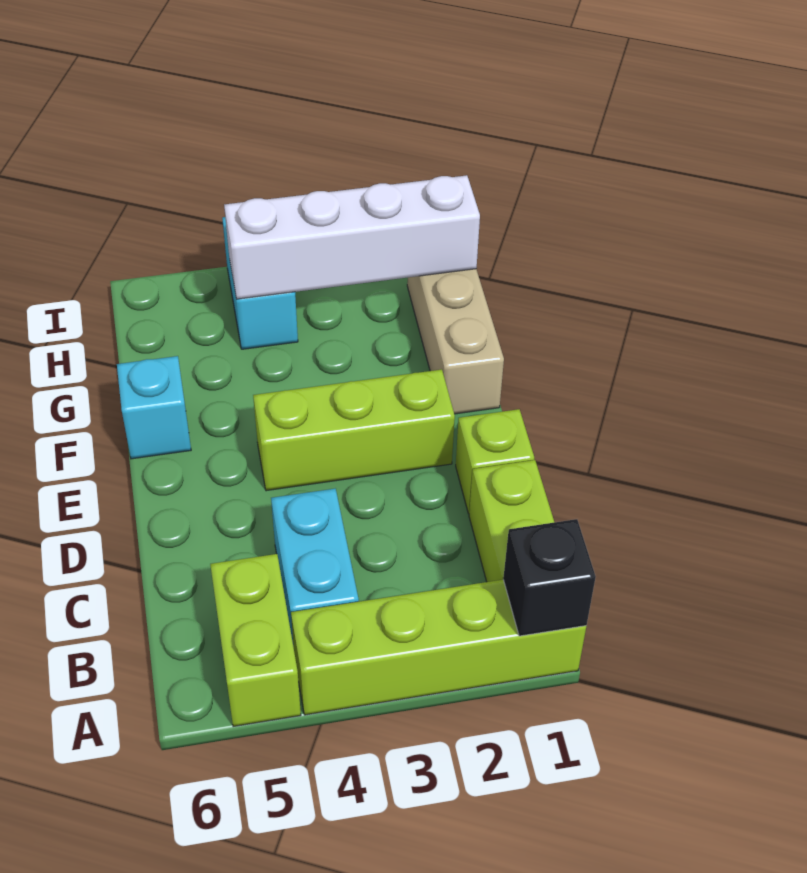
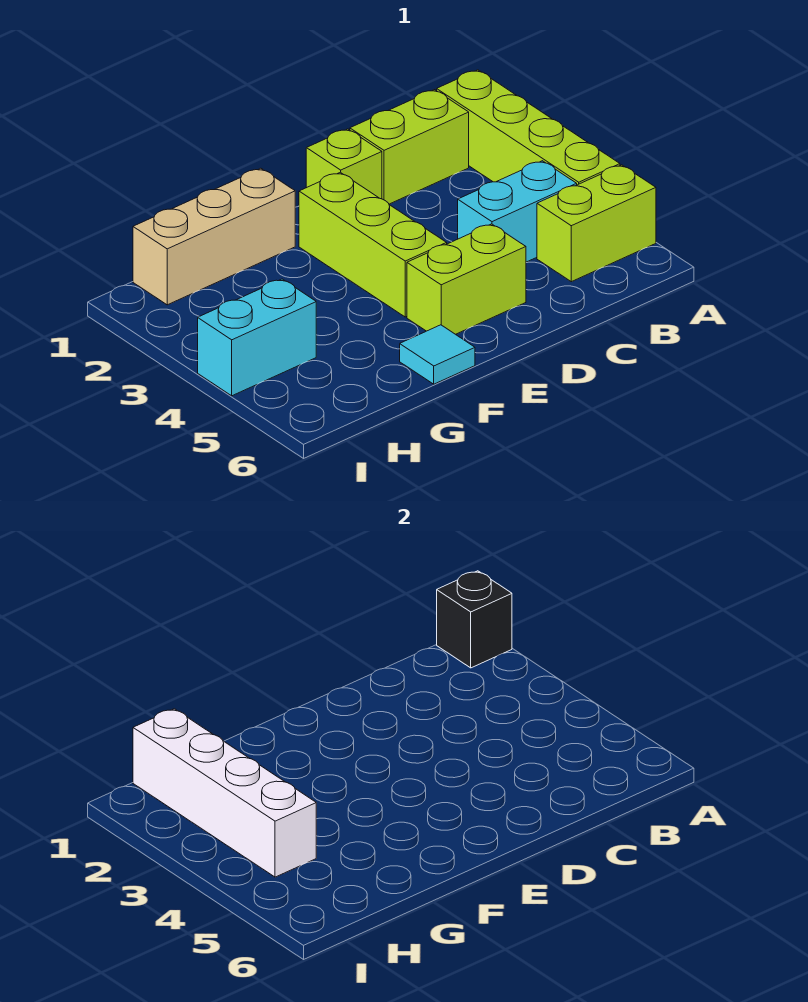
none -> lime 1x2 brick [407,224,526,334]
cyan 1x1 brick [117,356,191,459] -> cyan 1x1 tile [400,325,475,384]

